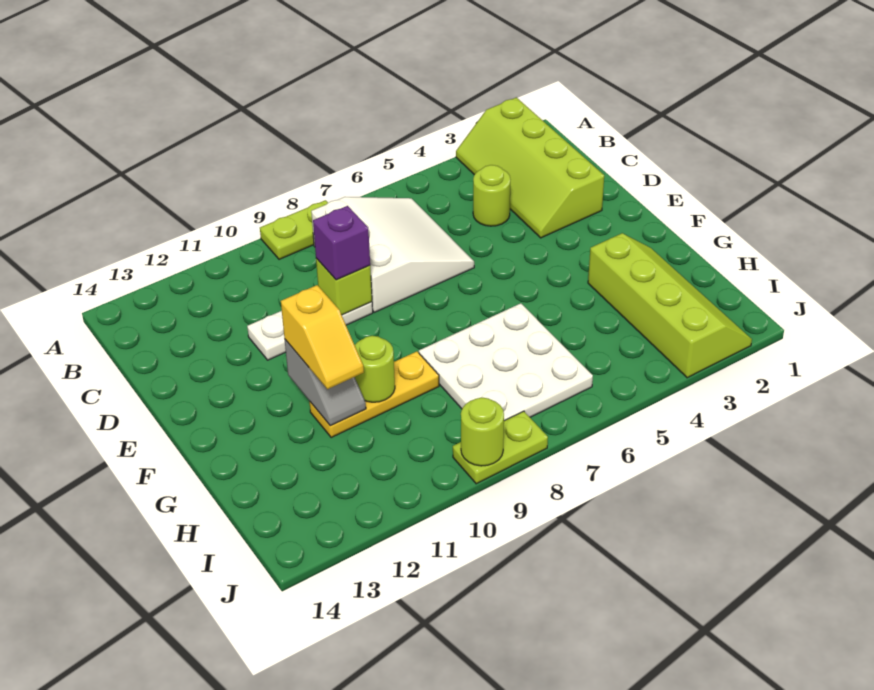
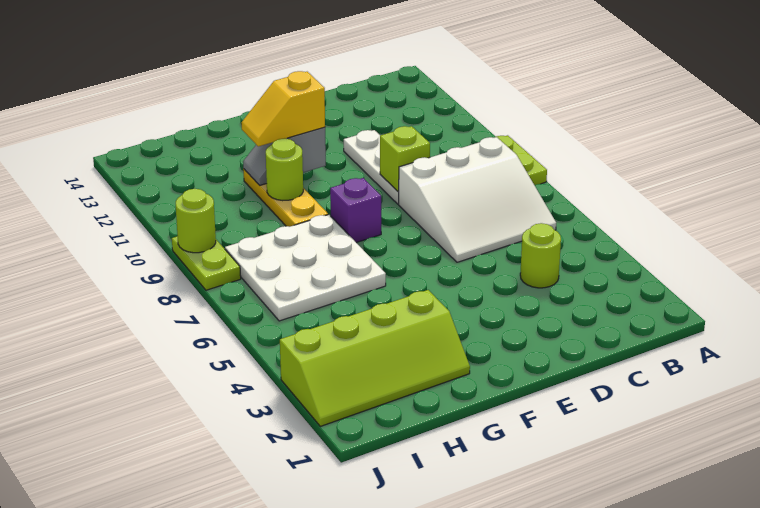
lime 2x4 slope [456,97,604,238] -> none
purple 1x1 brick [313,206,370,280] -> purple 1x1 brick moved to [330,178,381,243]

